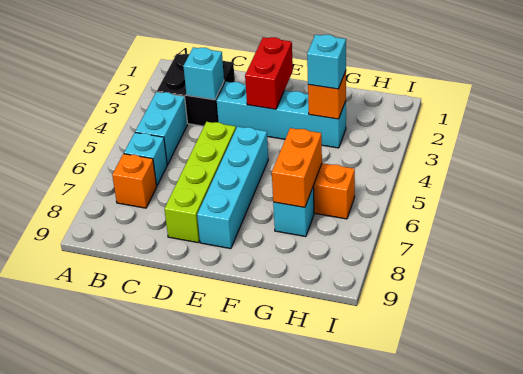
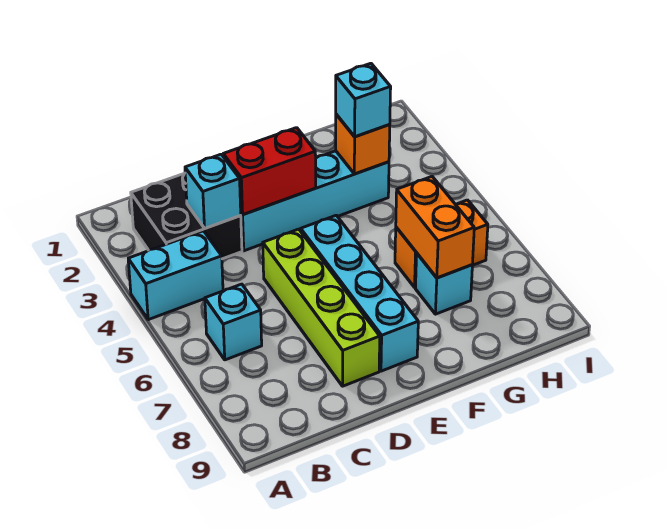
cyan 1x2 brick [135,92,188,165] -> cyan 1x2 brick turned to [128,231,223,320]
orange 1x1 brick [112,154,157,208] -> none
red 1x2 brick [245,37,293,109] -> red 1x2 brick turned to [223,128,316,214]

